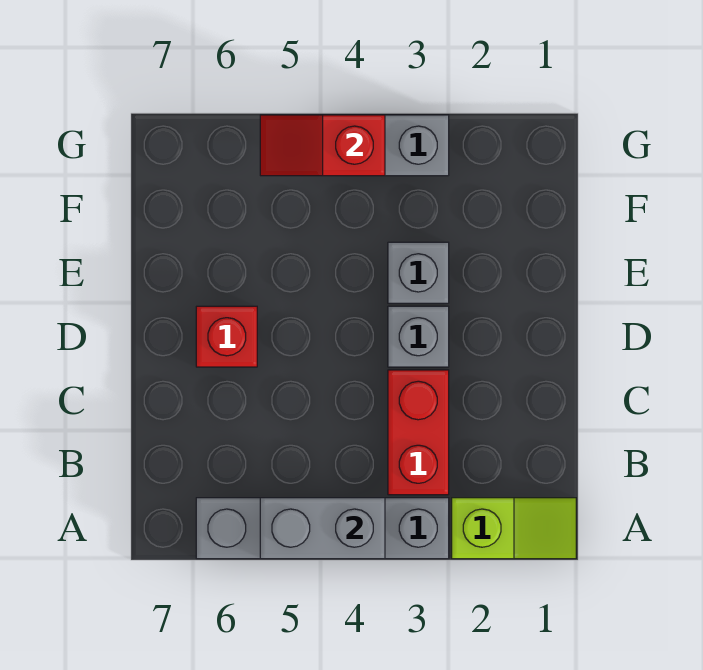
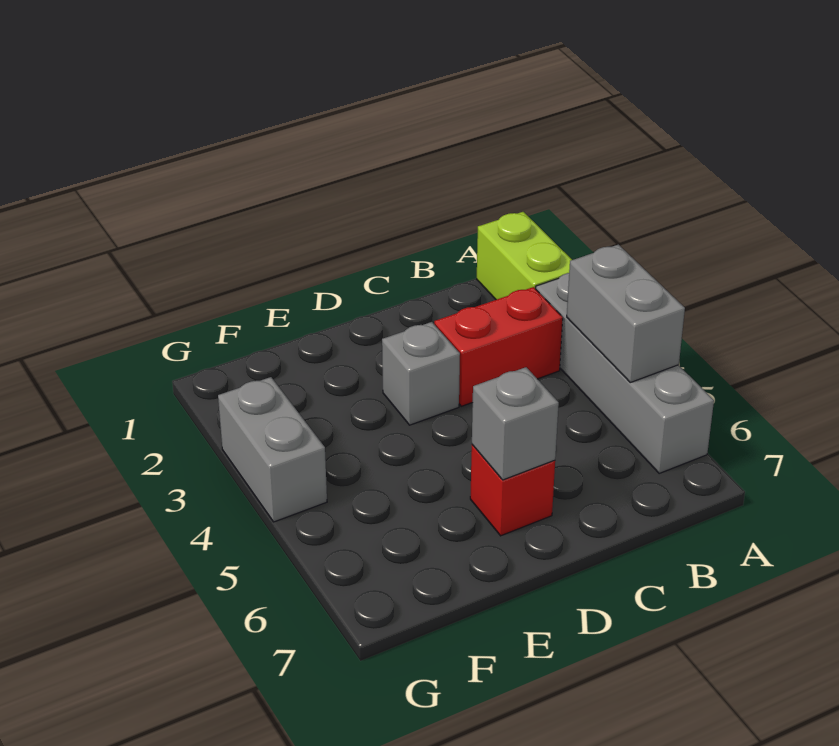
lime 1x2 slope [452,498,576,559] -> lime 1x2 brick [477,212,572,300]
grey 1x1 brick [388,242,449,303] -> grey 1x1 brick moved to [472,367,559,480]
red 1x2 slope [260,115,385,176] -> none

